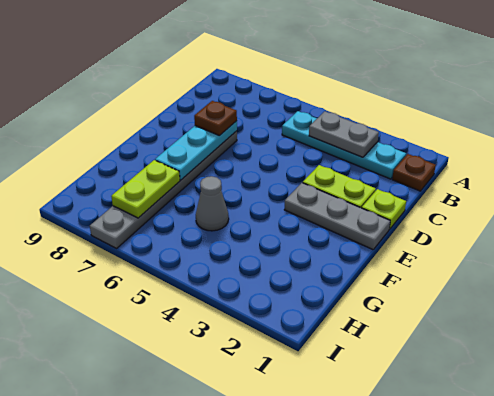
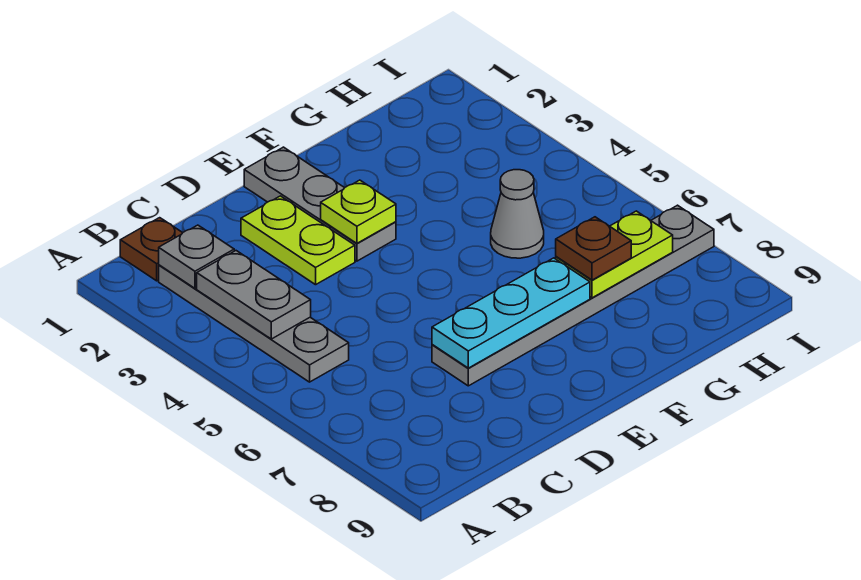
cyan 1x4 plate [282,111,406,179] -> grey 1x4 plate [159,265,349,382]
none -> grey 1x1 plate [159,225,234,288]
lime 1x1 plate [362,189,406,229] -> lime 1x1 plate moved to [321,180,396,243]
brown 1x1 plate [194,101,237,136] -> brown 1x1 plate moved to [556,217,631,280]

